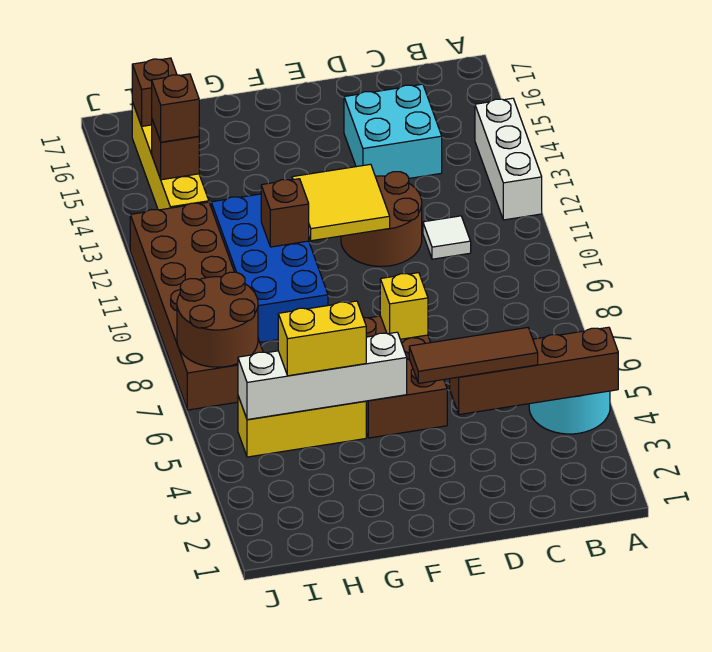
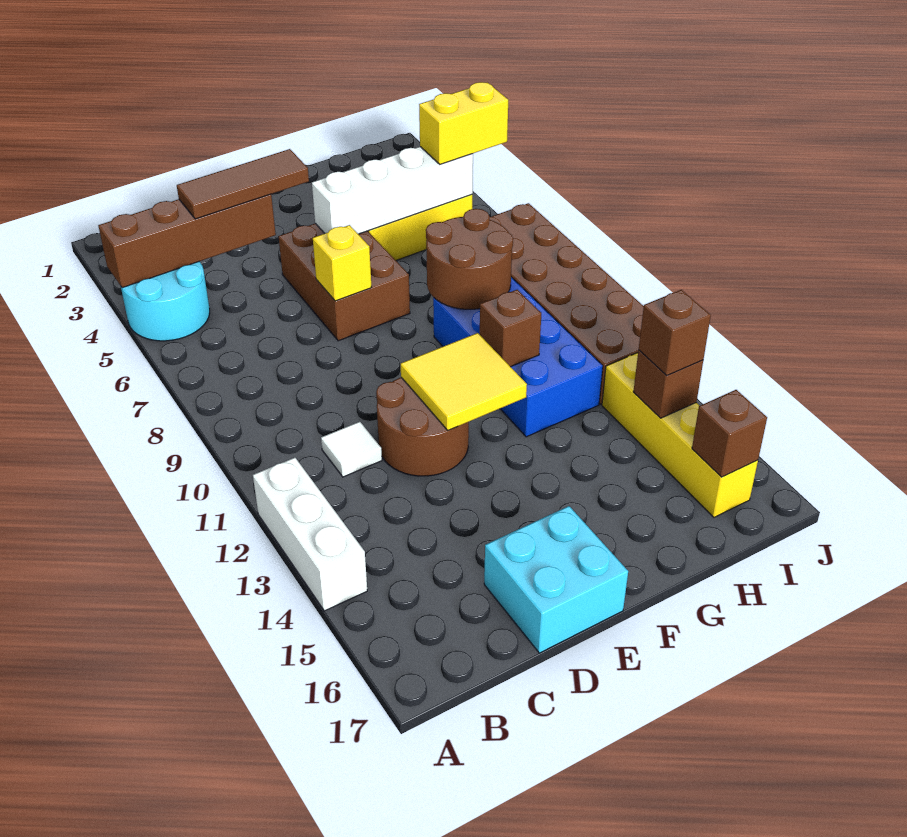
cyan 2x2 brick [344,84,442,178] -> cyan 2x2 brick moved to [484,506,628,653]
yellow 1x2 brick [278,301,366,376] -> yellow 1x2 brick moved to [419,82,508,164]
brown 2x2 round brick [177,272,258,367] -> brown 2x2 round brick moved to [426,209,513,309]

